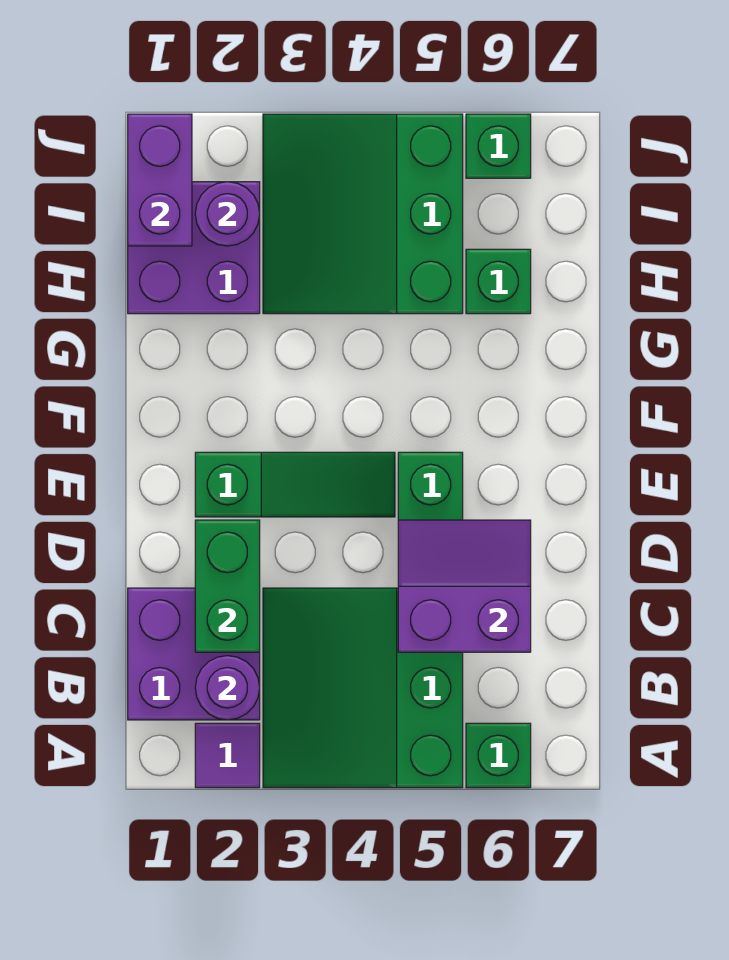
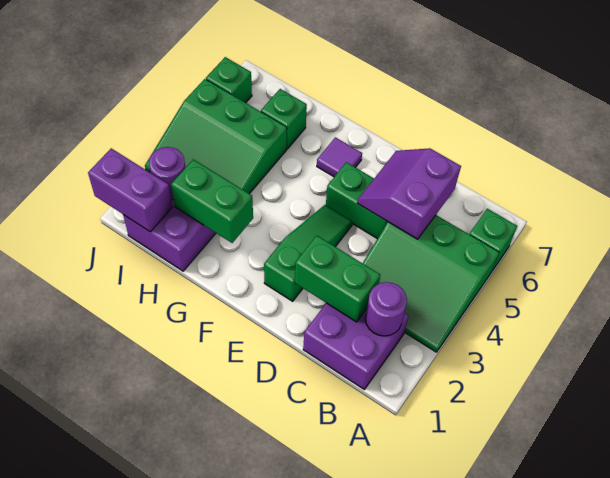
purple 1x1 tile [195,723,260,788] -> purple 1x1 tile moved to [317,137,362,177]
none -> green 1x2 brick [171,159,253,243]

